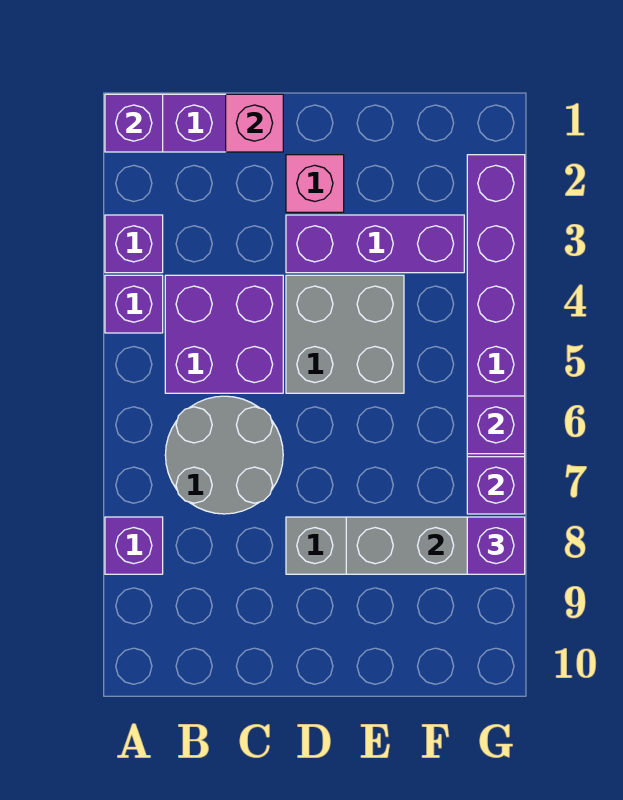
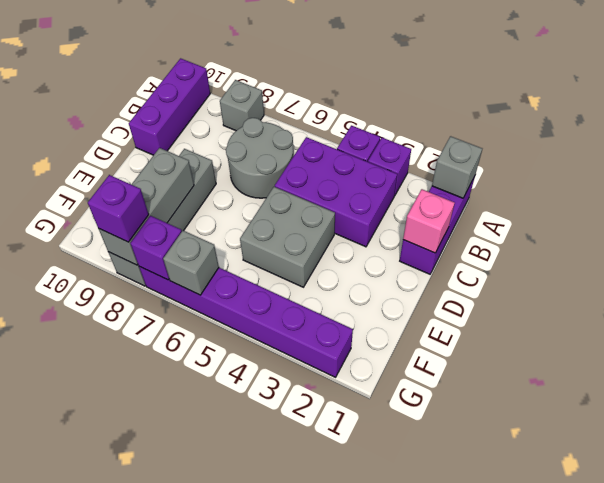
purple 1x1 brick [105,94,163,152] -> grey 1x1 brick [432,136,482,198]
purple 1x1 brick [105,517,163,574] -> grey 1x1 brick [220,80,264,131]
purple 2x2 brick [165,275,283,393] -> purple 2x3 brick [275,137,397,247]
pink 1x1 brick [286,155,344,212] -> none
purple 1x3 brick [286,215,464,273] -> purple 1x3 brick moved to [129,58,210,155]
purple 1x1 brick [467,396,525,454] -> grey 1x1 brick [163,231,219,295]

